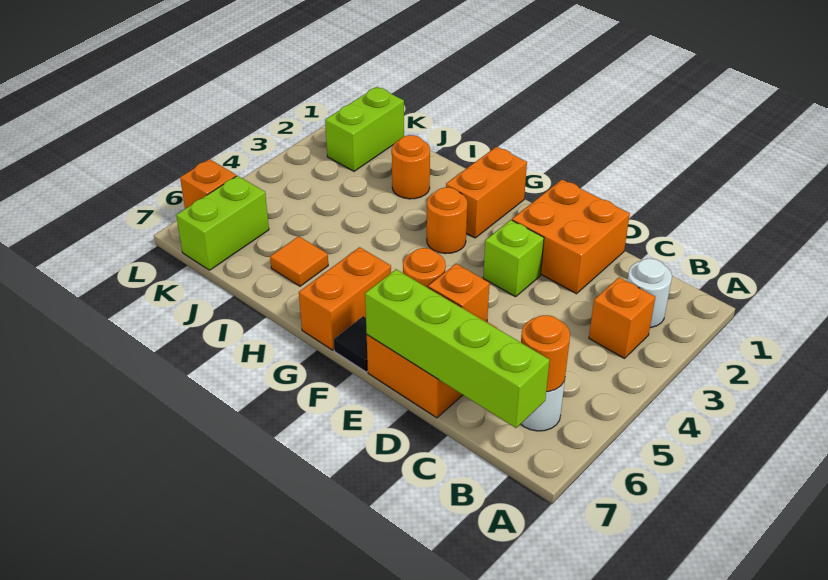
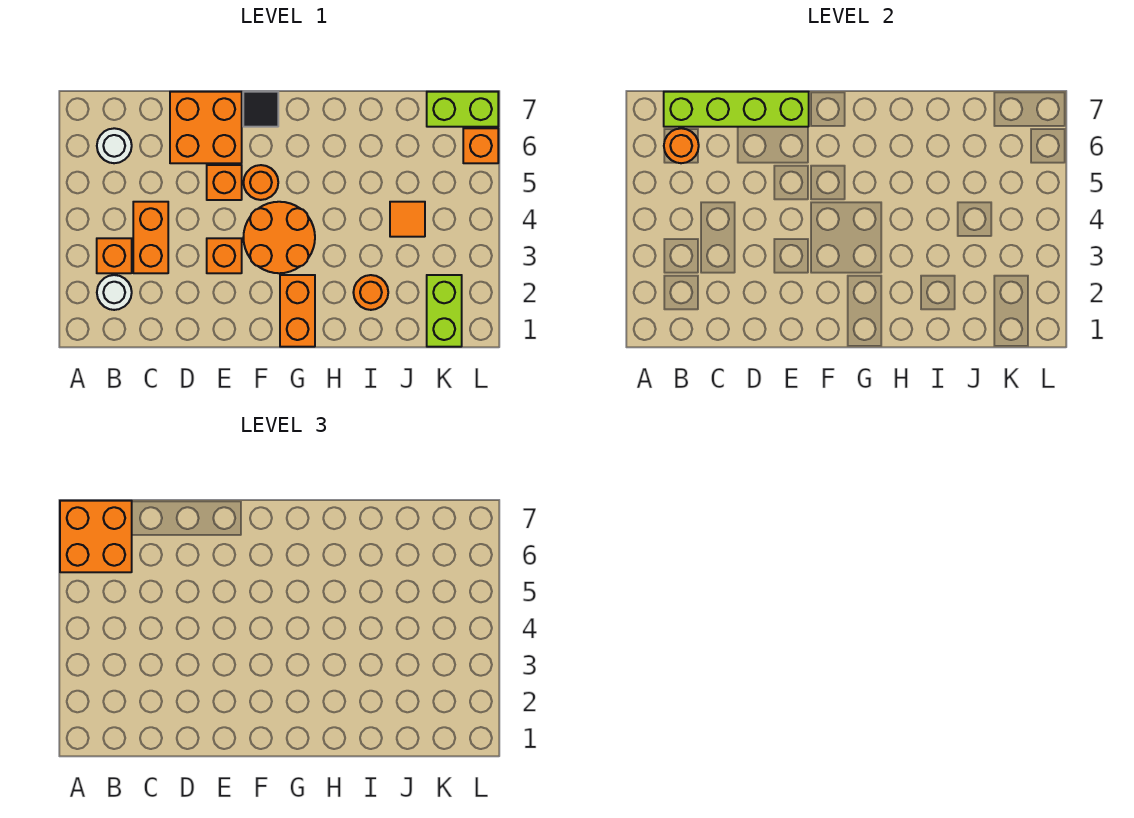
orange 2x2 brick [512,180,630,294] -> orange 2x2 brick moved to [60,501,132,572]
lime 1x1 brick [483,220,544,297] -> orange 1x1 brick [207,238,242,273]
orange 1x1 round brick [427,187,467,254] -> orange 2x2 round brick [243,202,315,273]
orange 1x2 brick [299,247,391,350] -> orange 1x2 brick moved to [133,202,168,273]
orange 1x1 tile [270,236,328,286] -> orange 1x1 tile moved to [390,202,425,237]
lime 1x2 brick [176,176,269,270] -> lime 1x2 brick turned to [427,92,498,127]

